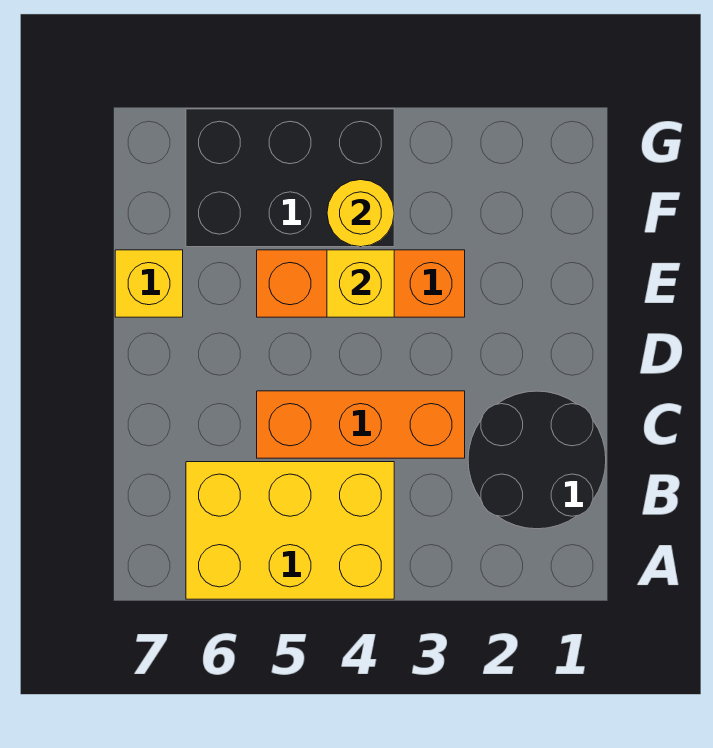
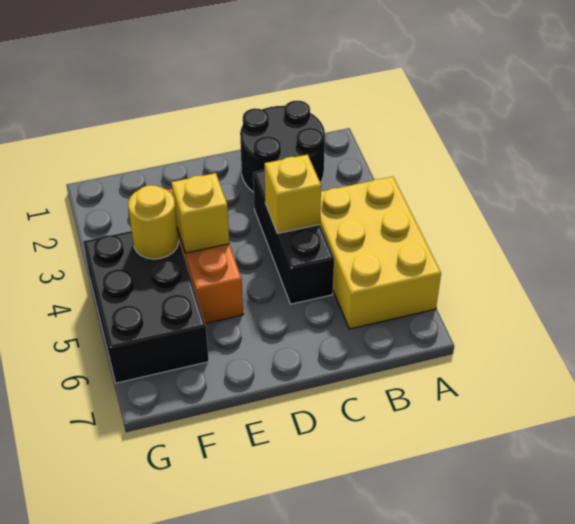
orange 1x3 brick [257,391,465,458] -> black 1x3 brick [253,170,334,304]
yellow 1x1 brick [115,250,183,317] -> yellow 1x1 brick moved to [264,155,321,233]

